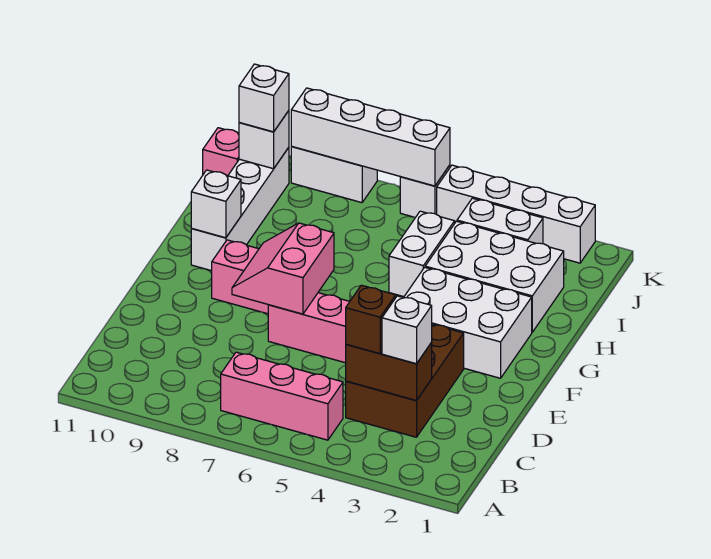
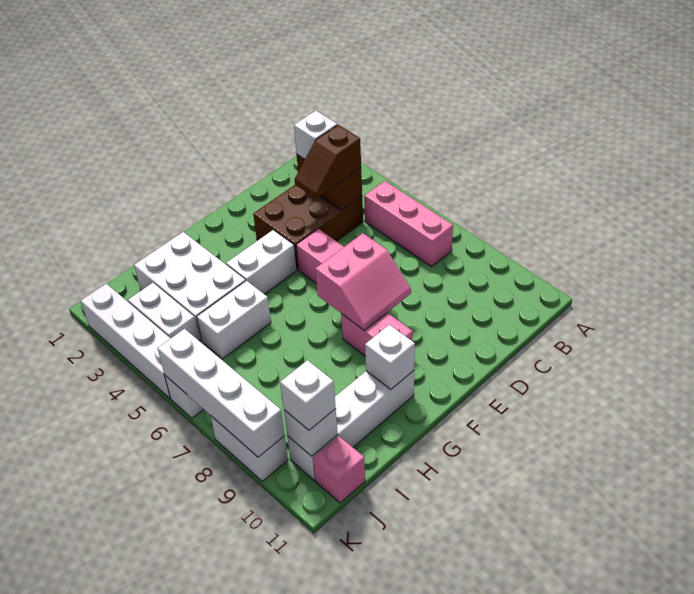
white 2x3 brick [404,267,532,378] -> white 1x2 brick [226,230,297,294]

